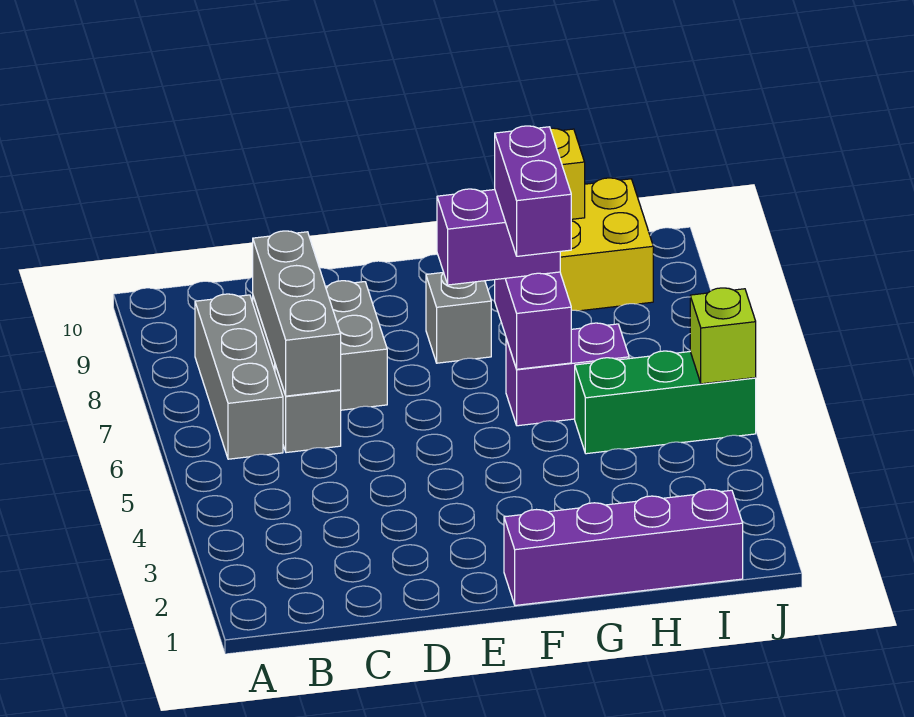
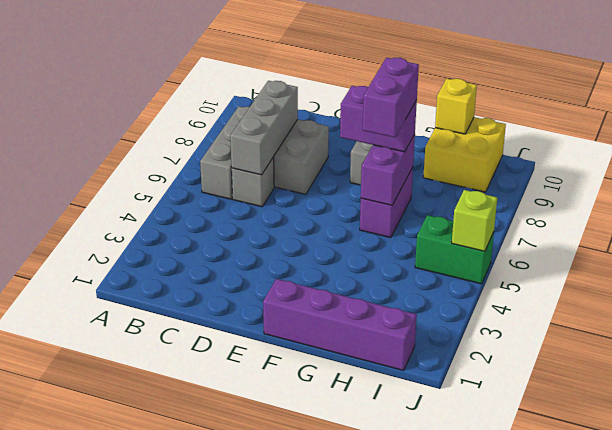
purple 1x2 brick [506,323,629,426] -> purple 1x2 brick turned to [360,167,413,238]
green 1x3 brick [575,351,756,454] -> green 1x2 brick [415,215,494,284]

